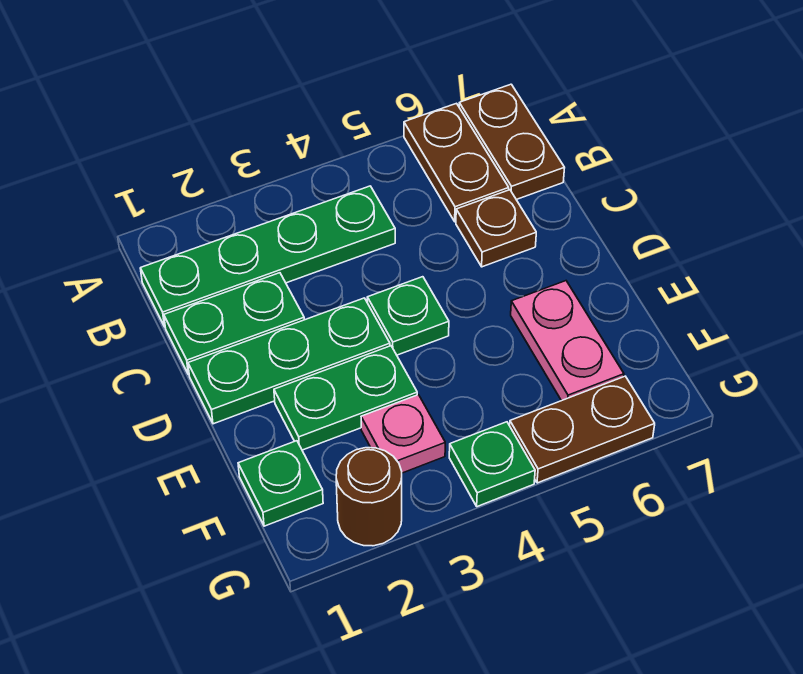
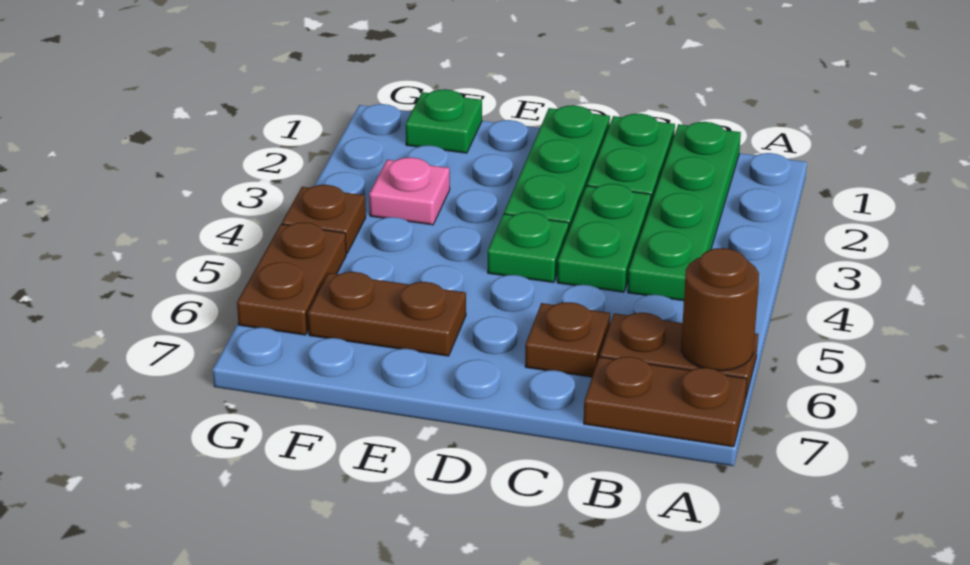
green 1x2 plate [274,346,417,450] -> green 1x2 plate moved to [557,184,651,292]
pink 1x2 plate [511,281,624,401] -> brown 1x2 plate [308,272,466,356]
brown 1x1 round brick [336,448,402,546] -> brown 1x1 round brick moved to [681,248,759,371]
green 1x1 plate [449,422,535,507] -> brown 1x1 plate [282,185,366,254]

